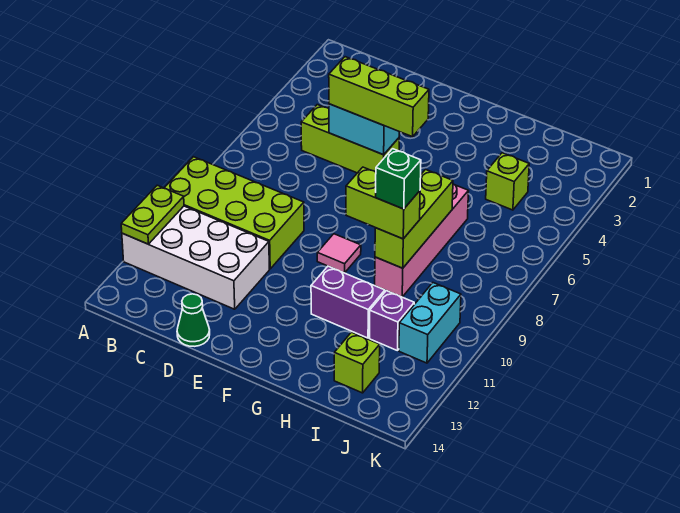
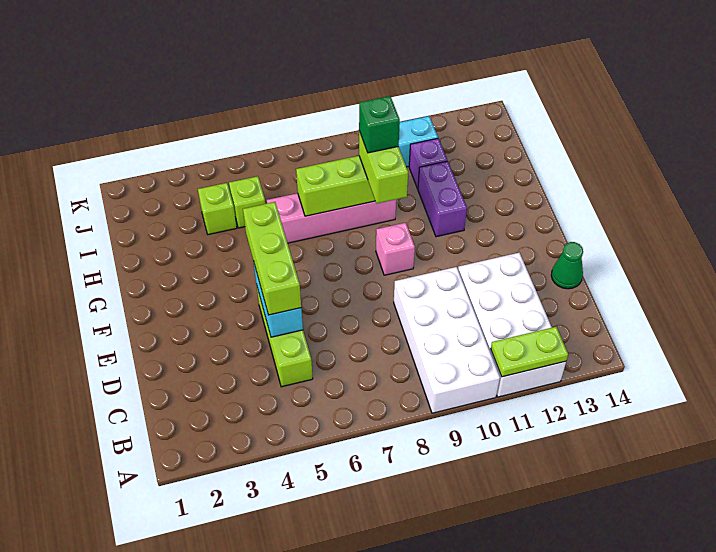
lime 2x4 brick [165,157,304,269] -> white 2x4 brick [394,267,500,413]
pink 1x1 tile [317,234,361,273] -> pink 1x1 brick [376,223,415,275]
lime 1x1 brick [334,332,380,393] -> lime 1x1 brick moved to [229,176,265,228]

